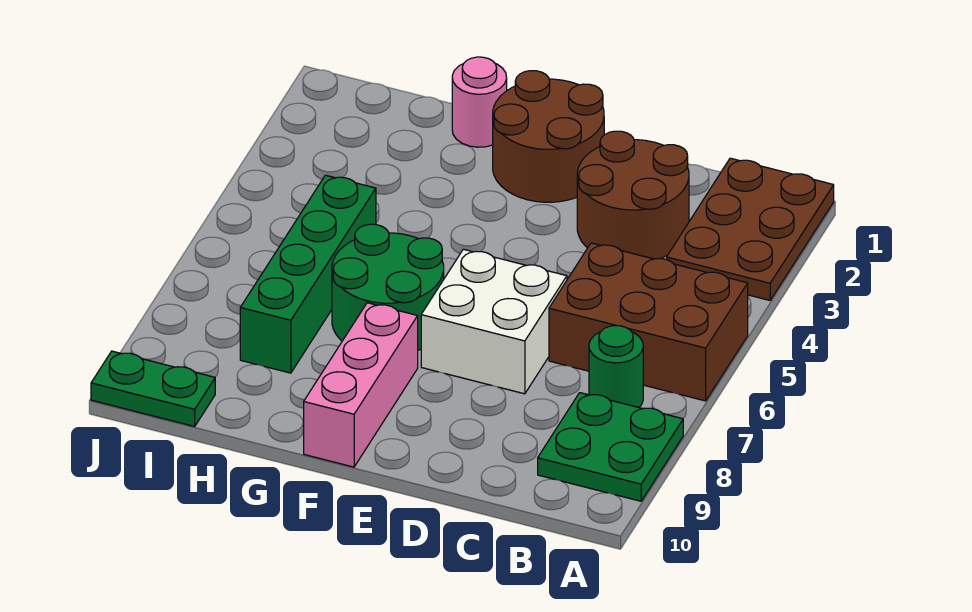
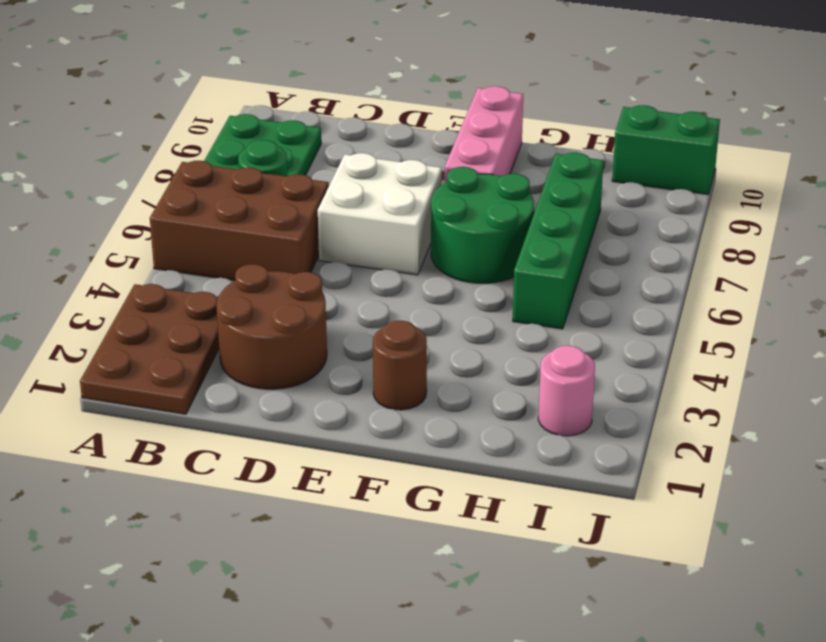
brown 2x2 round brick [493,71,604,202] -> brown 1x1 round brick [373,321,427,410]
pink 1x1 round brick [452,57,507,147] -> pink 1x1 round brick moved to [538,346,595,436]
green 1x2 plate [91,351,215,426] -> green 1x2 brick [612,105,720,194]

